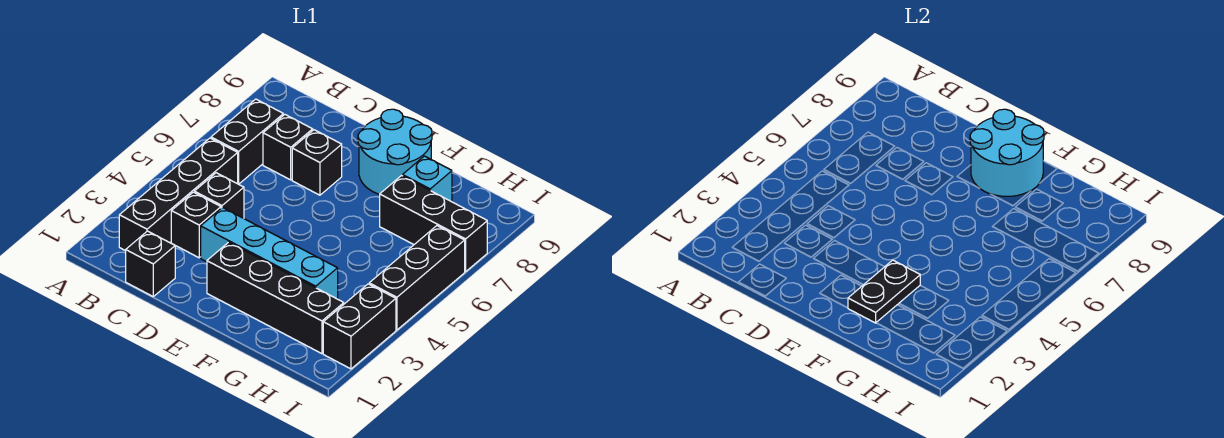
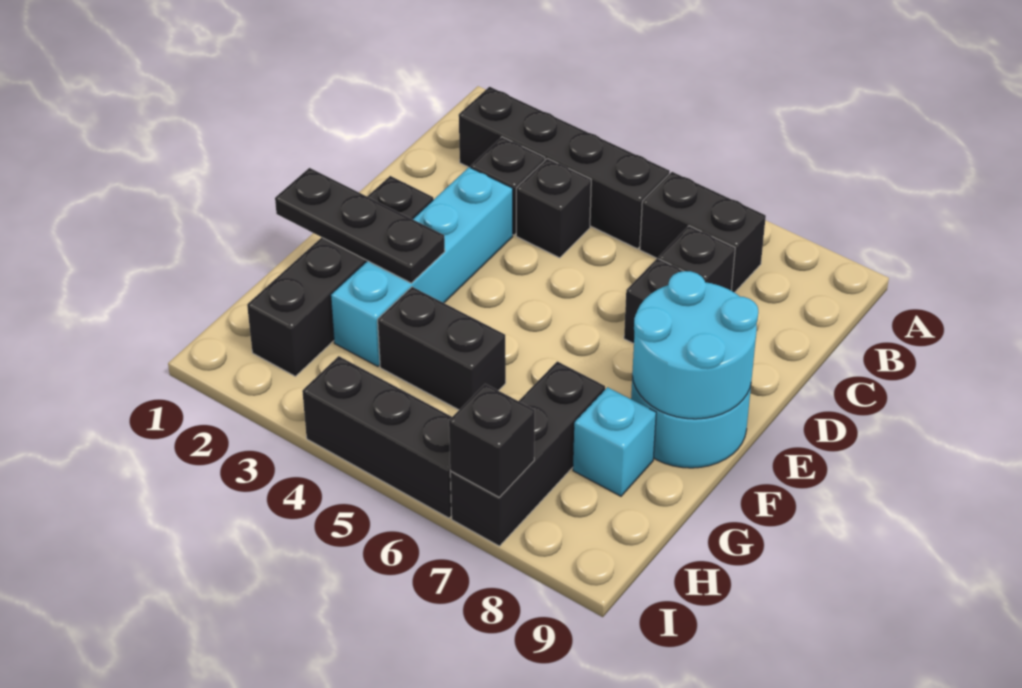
black 1x1 brick [126,231,175,296] -> black 1x1 brick moved to [449,384,535,497]
black 1x2 plate [848,260,920,323] -> black 1x3 plate [275,168,445,283]
black 1x2 brick [323,284,396,369] -> black 1x2 brick moved to [378,287,506,410]

